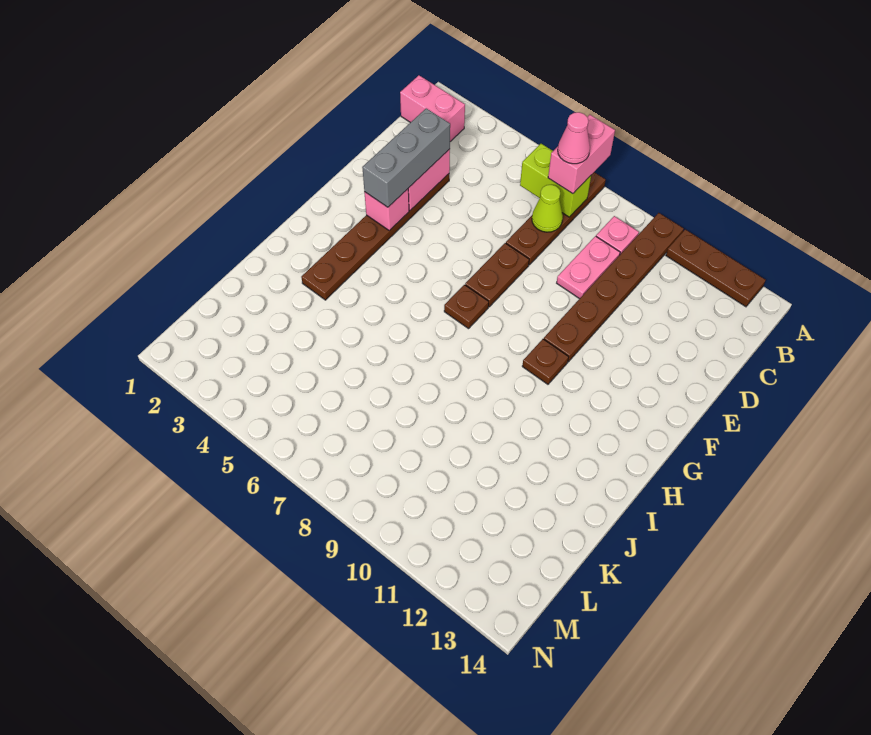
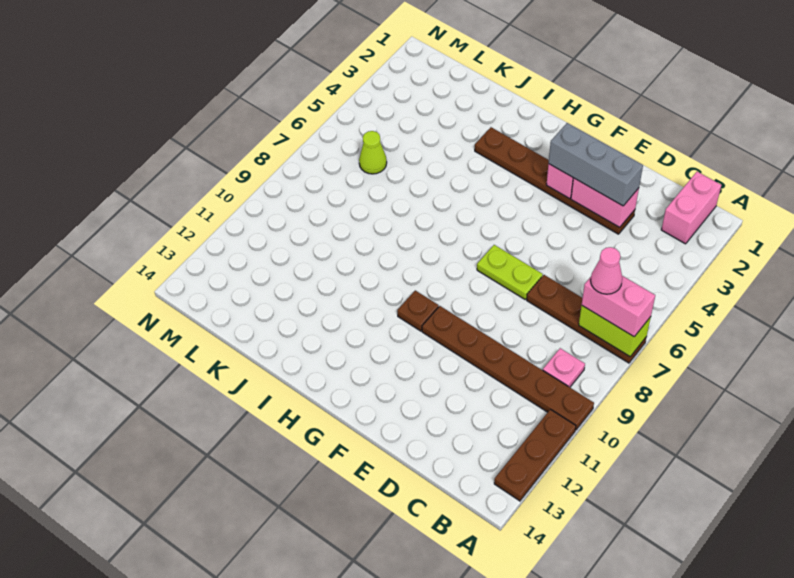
lime 1x2 brick [520,144,591,217] -> lime 1x2 brick turned to [579,305,651,357]
lime 1x1 cone [532,185,563,232] -> lime 1x1 cone moved to [359,131,387,174]
pink 1x2 plate [557,236,620,299] -> none
brown 1x2 plate [465,243,529,307] -> lime 1x2 plate [477,245,543,299]
brown 1x1 plate [444,285,489,329] -> none

